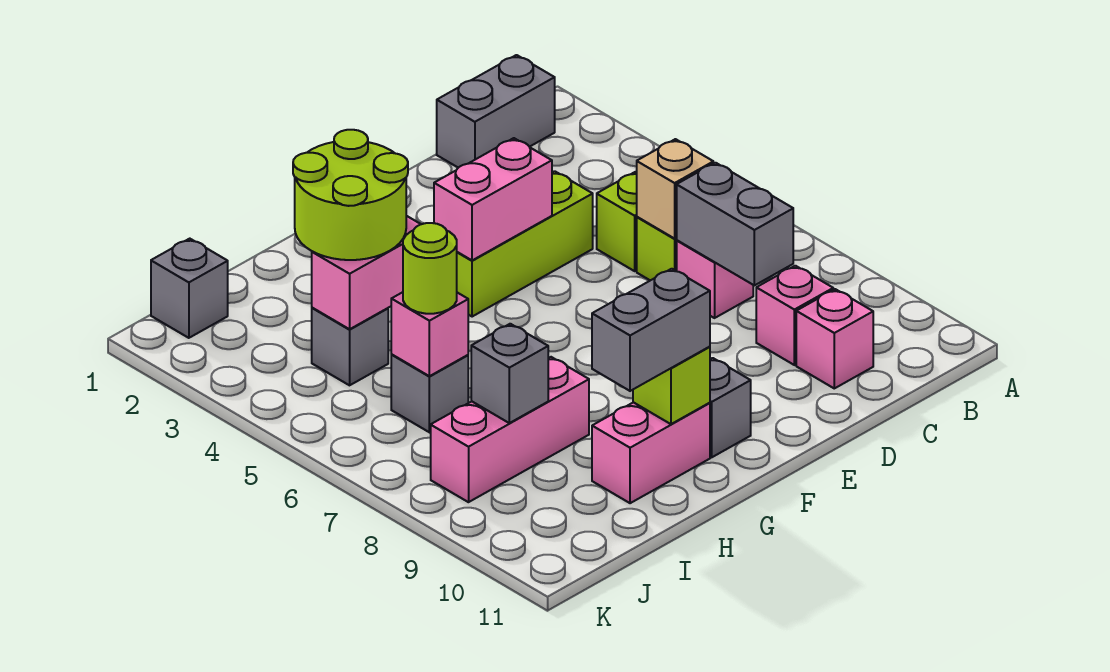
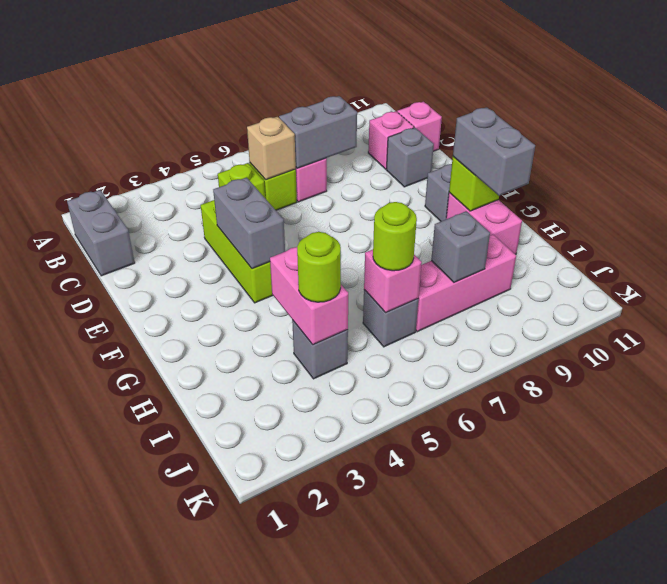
pink 1x1 brick [756,266,833,365] -> pink 1x1 brick moved to [397,102,442,151]
pink 1x2 brick [434,138,552,260] -> grey 1x2 brick [213,178,285,269]
lime 2x2 round brick [293,130,408,260] -> lime 1x1 round brick [297,232,341,302]
pink 1x3 brick [431,357,589,502] -> pink 1x3 brick turned to [416,235,516,332]
grey 1x1 brick [151,239,228,338] -> grey 1x1 brick moved to [386,128,434,187]

